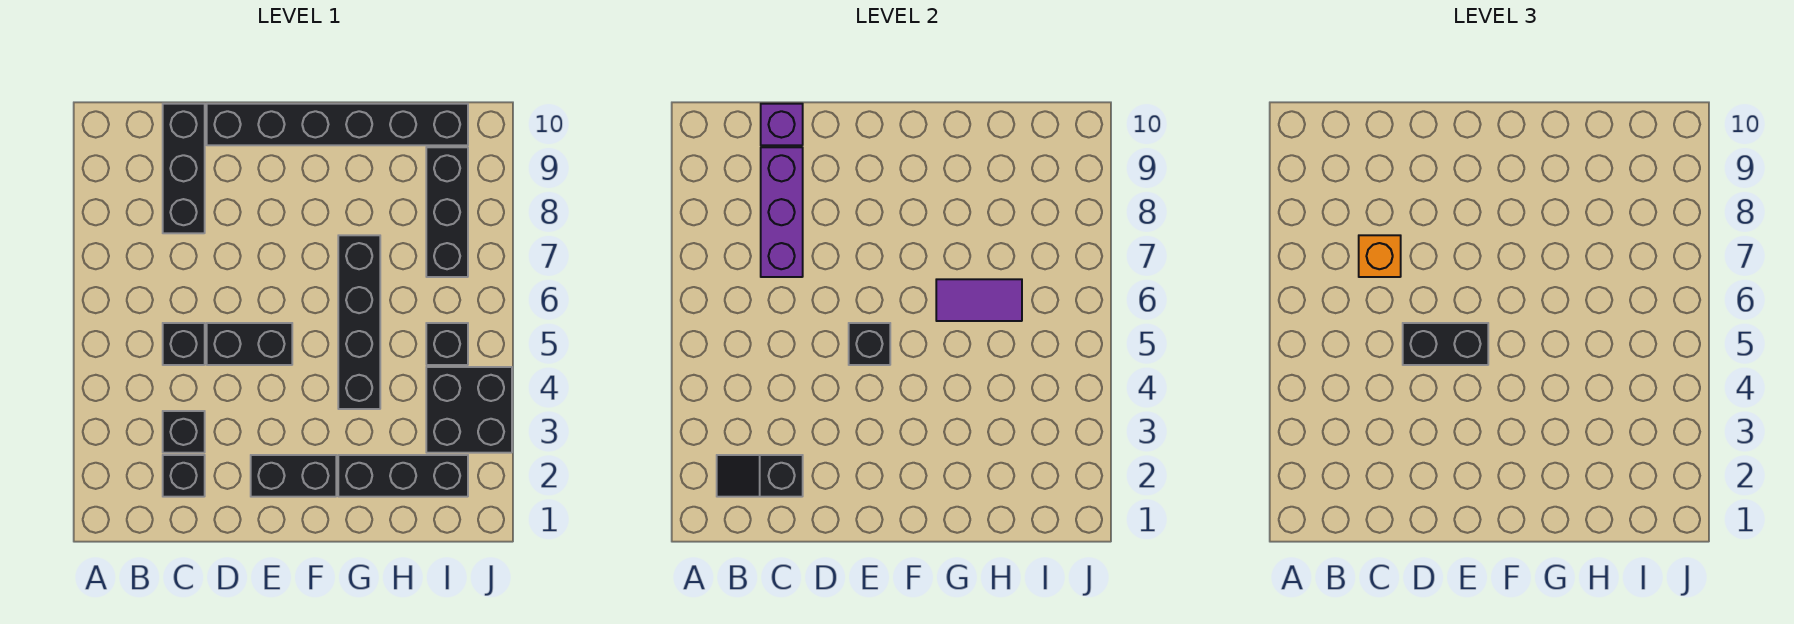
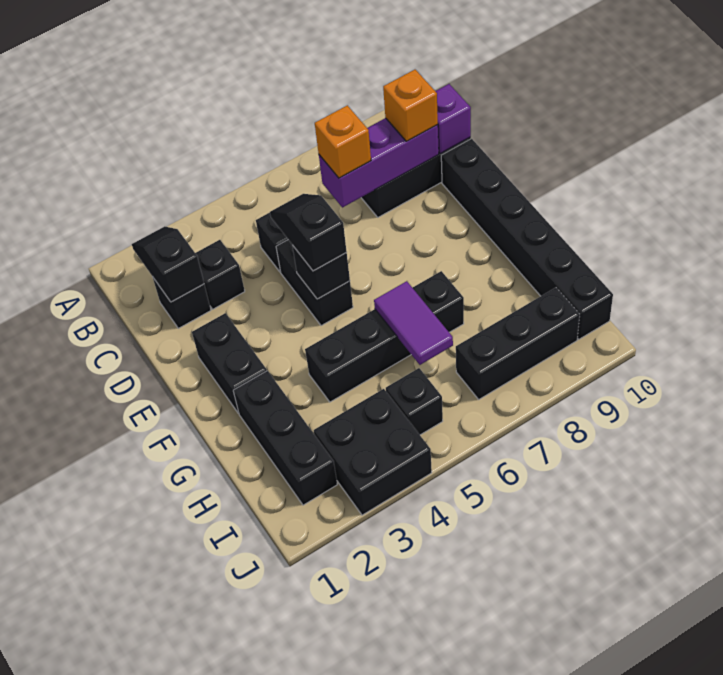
none -> orange 1x1 brick [383,70,438,141]
black 1x2 brick [1403,323,1488,365] -> black 1x2 slope [270,194,347,271]

